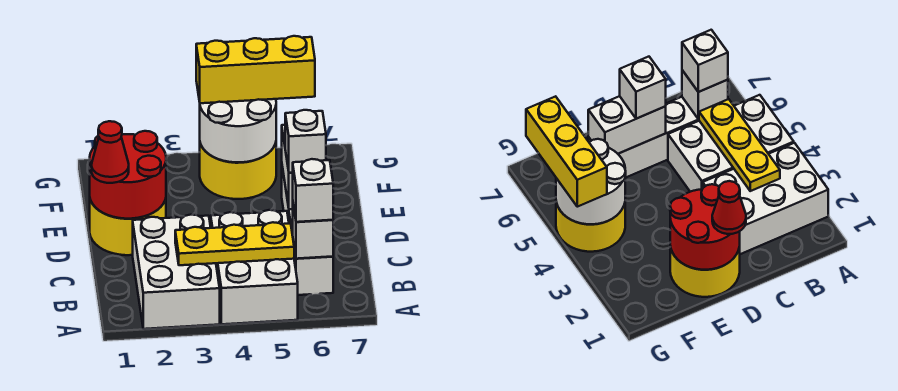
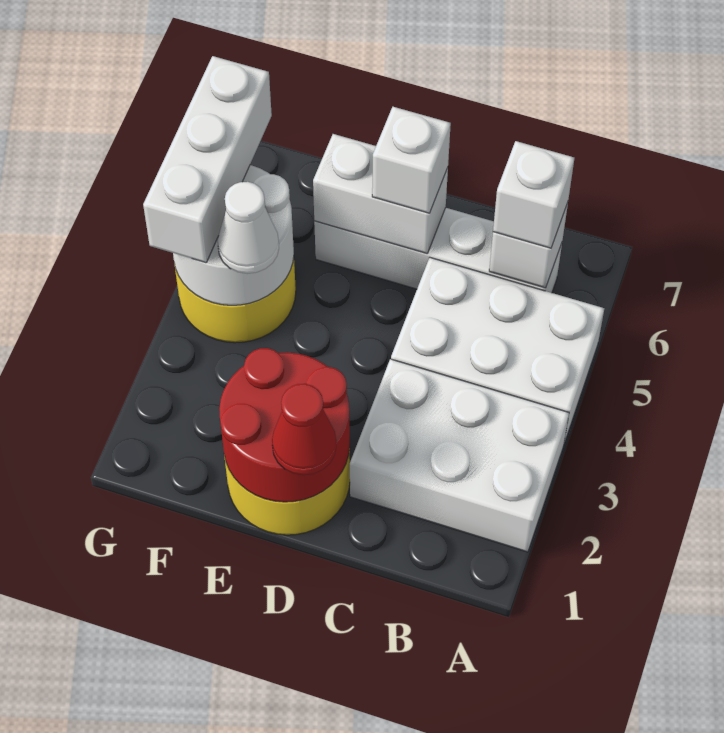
yellow 1x3 plate [175,222,294,265] -> none
none -> white 1x1 cone [218,182,279,274]
yellow 1x3 brick [196,36,315,103] -> white 1x3 brick [143,56,272,263]

